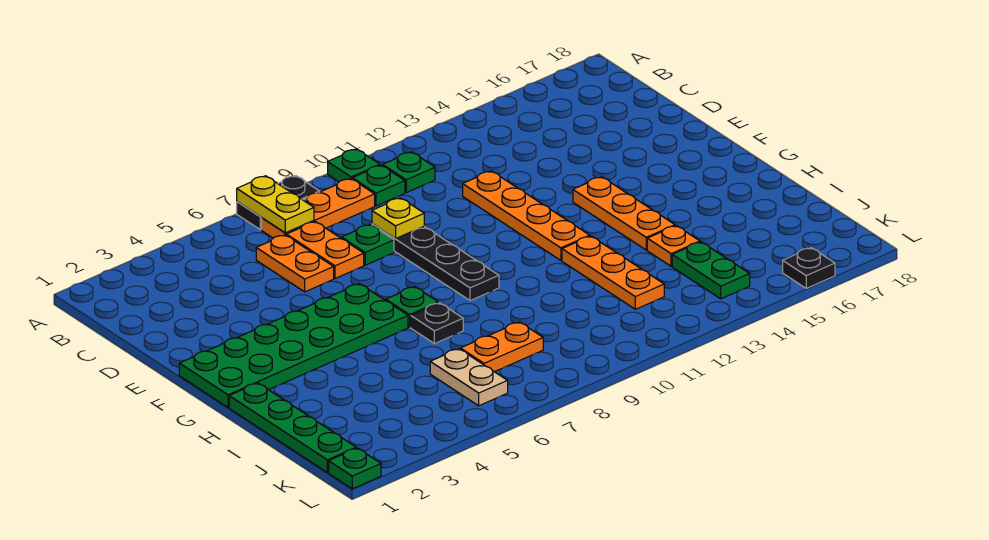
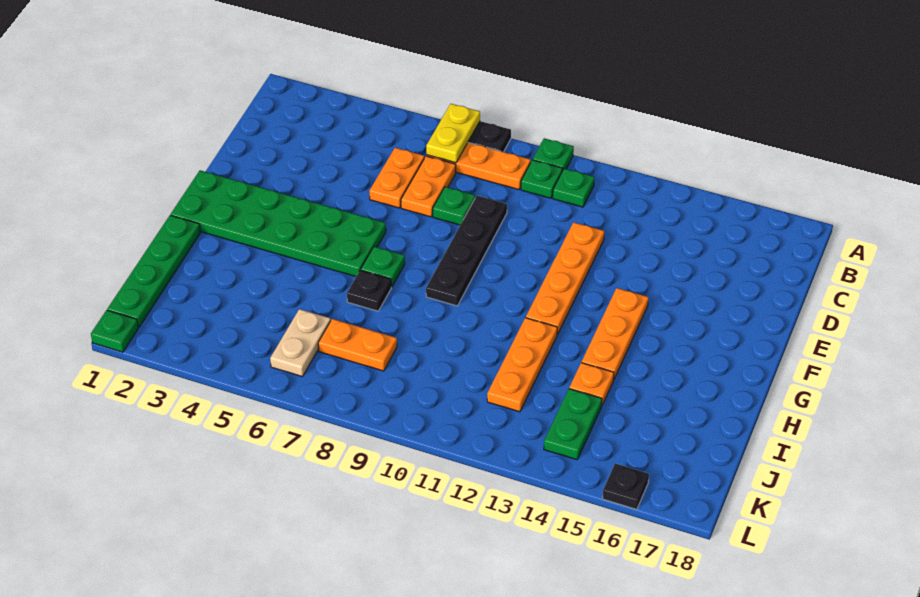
yellow 1x1 plate [372,198,424,239] -> none

